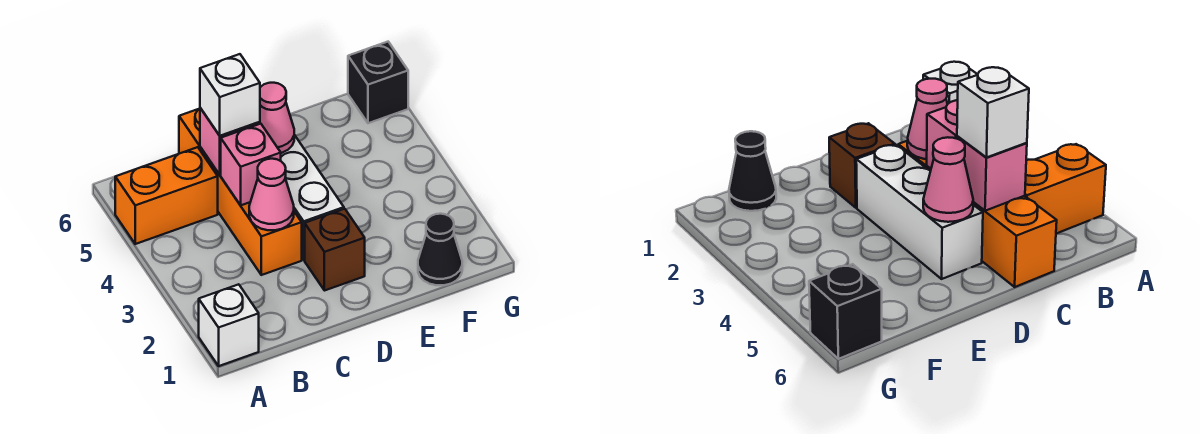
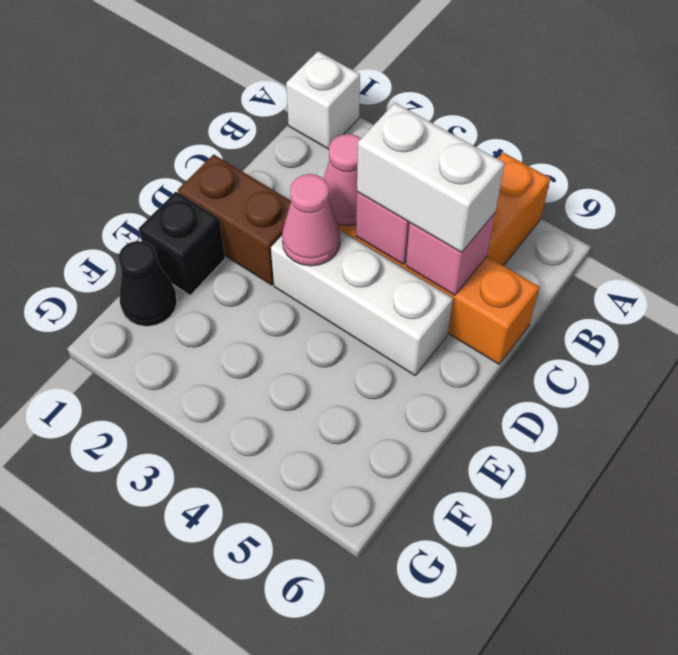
white 1x1 brick [200,54,260,136] -> white 1x2 brick [357,103,505,252]
brown 1x1 brick [305,209,365,291] -> brown 1x2 brick [178,154,291,285]
pink 1x1 cone [260,83,294,153] -> pink 1x1 cone moved to [282,174,340,266]
black 1x1 brick [348,42,408,123] -> black 1x1 brick moved to [139,192,225,295]

